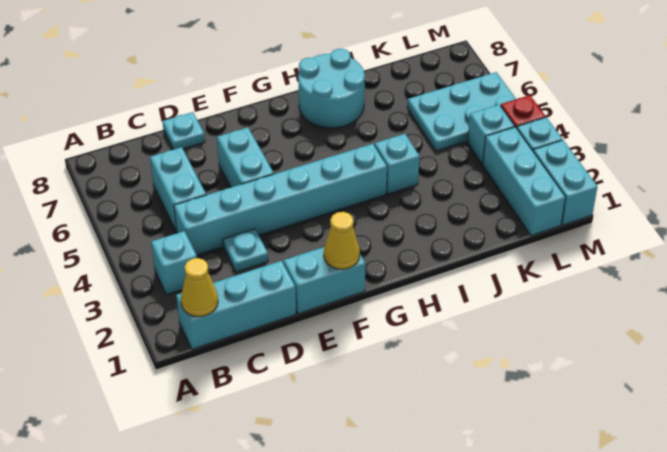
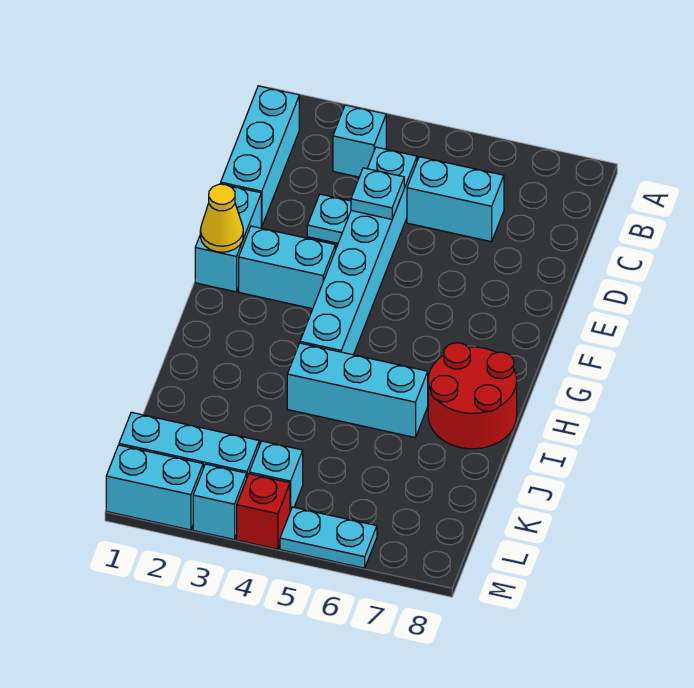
yellow 1x1 cone [181,258,218,316] -> none
cyan 1x1 plate [163,112,205,150] -> cyan 1x1 plate moved to [351,168,404,219]
cyan 1x2 brick [217,127,274,187] -> cyan 1x2 brick moved to [239,226,336,309]
cyan 2x2 round brick [298,49,365,128] -> red 2x2 round brick [428,343,517,449]
cyan 1x1 brick [374,134,420,194] -> cyan 1x3 brick [287,343,428,437]
cyan 2x3 plate [407,72,516,151] -> cyan 1x2 plate [280,507,377,568]

